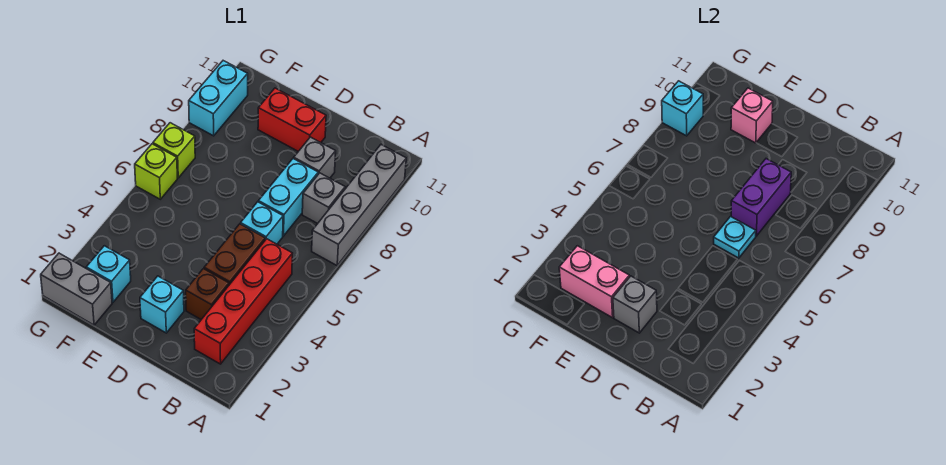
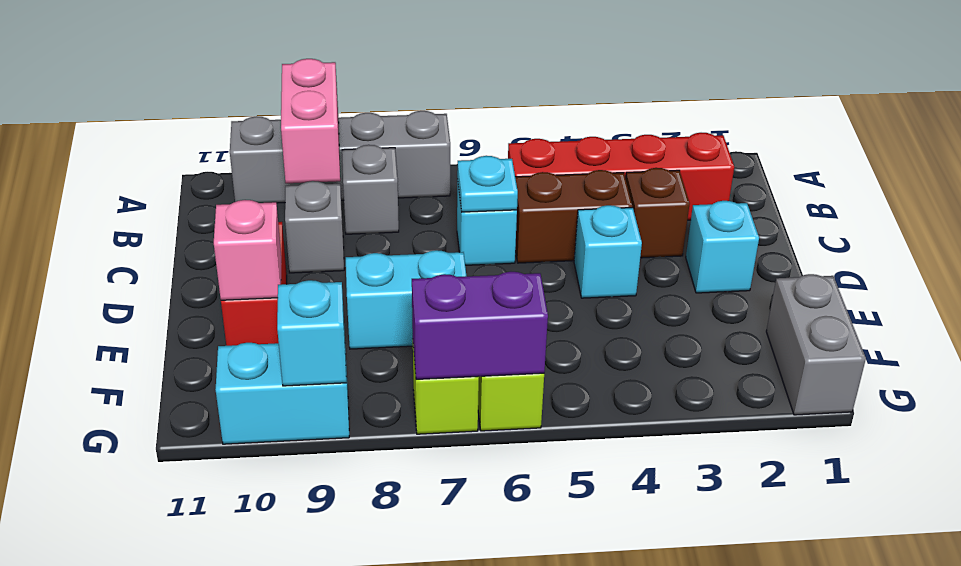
cyan 1x2 brick [258,158,318,236] -> cyan 1x2 brick moved to [346,250,466,349]
purple 1x2 brick [731,159,791,236] -> purple 1x2 brick moved to [412,272,548,379]
grey 1x1 brick [613,276,657,333] -> none
pink 1x2 brick [559,246,629,318] -> pink 1x2 brick moved to [281,59,340,183]
cyan 1x1 brick [86,246,131,302] -> cyan 1x1 brick moved to [574,205,642,298]

